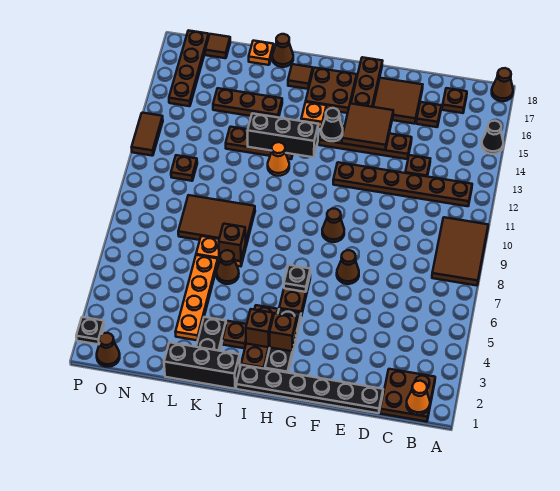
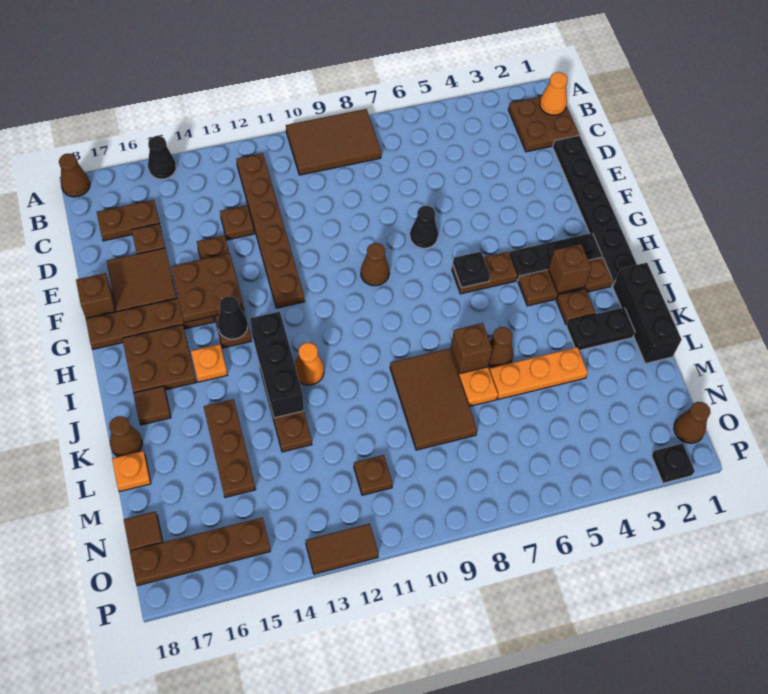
brown 1x1 plate [442,88,467,113] -> brown 1x2 plate [97,200,160,241]
brown 1x1 cone [337,250,359,284] -> black 1x1 cone [410,206,438,248]
brown 2x2 tile [342,103,393,150] -> brown 2x2 plate [171,253,244,323]
brown 1x1 brick [270,313,297,351] -> brown 1x1 brick moved to [76,273,116,318]
orange 1x4 plate [175,255,218,340] -> orange 1x3 plate [490,347,588,399]

